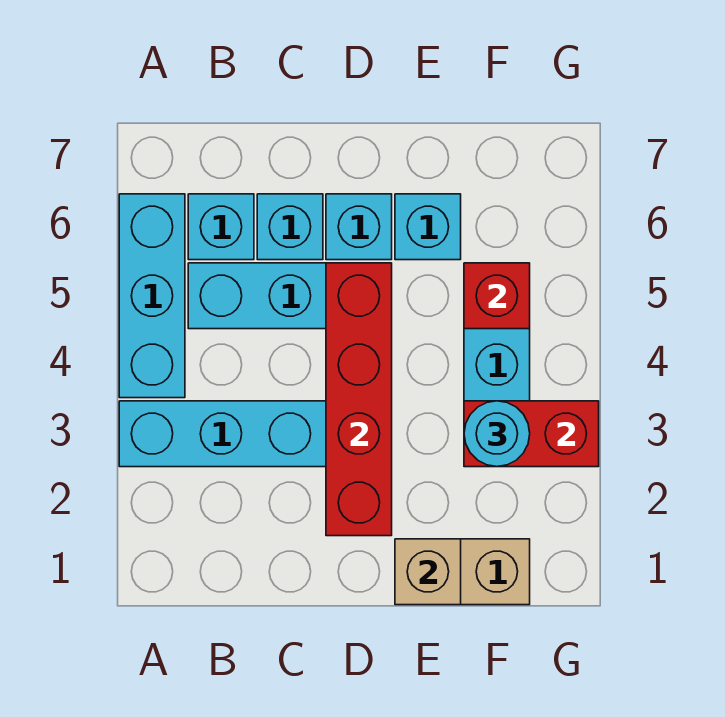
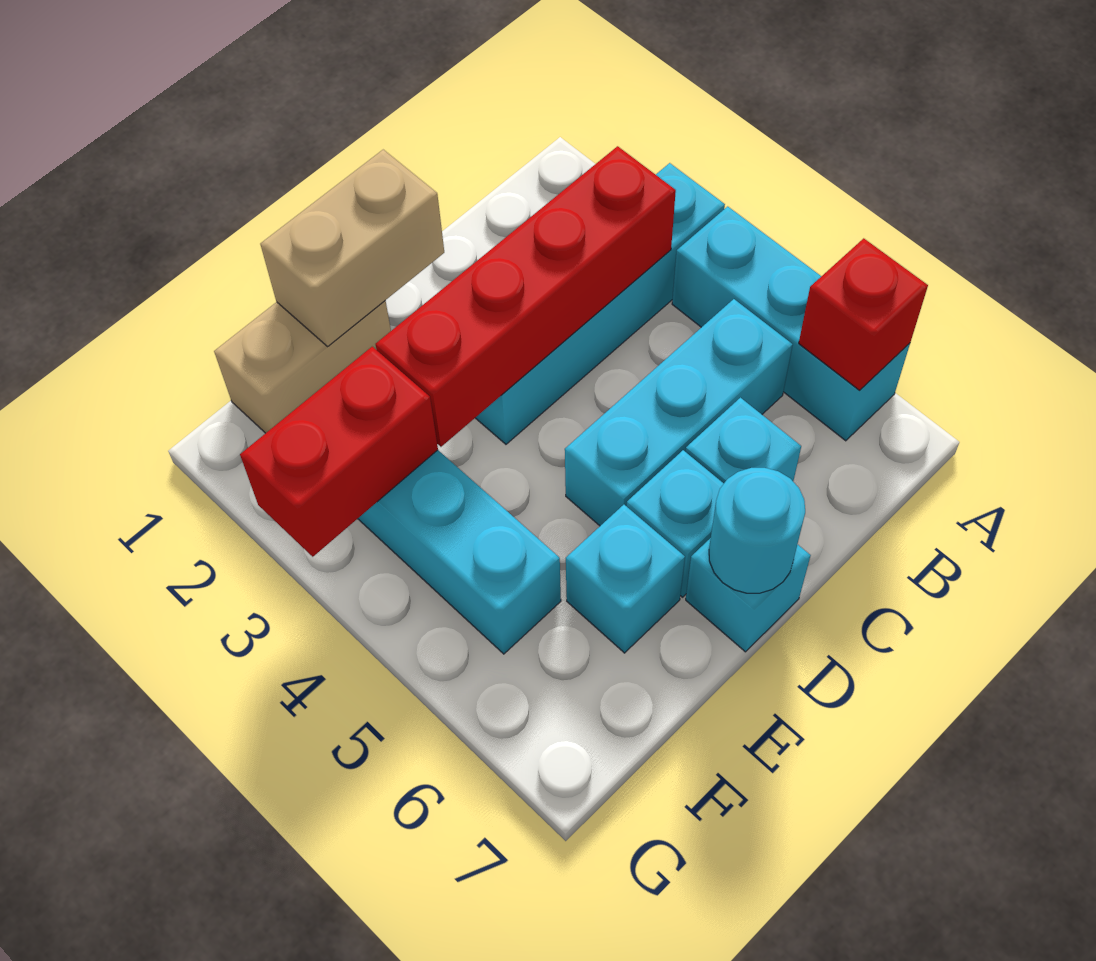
cyan 1x1 brick [188,194,254,260] -> cyan 1x1 brick moved to [686,538,811,652]
red 1x4 brick [326,263,392,536] -> red 1x4 brick turned to [376,146,676,447]
tan 1x1 brick [395,539,461,605] -> tan 1x2 brick [260,150,444,346]
cyan 1x1 round brick [464,401,530,467] -> cyan 1x1 round brick moved to [709,468,805,593]
red 1x1 brick [464,263,530,329] -> red 1x1 brick moved to [799,238,928,390]

